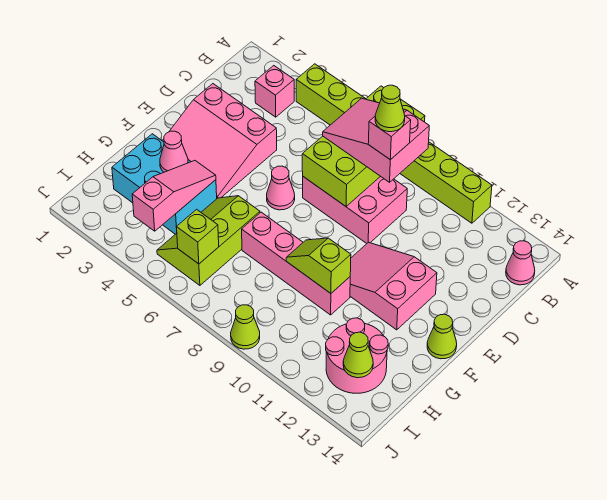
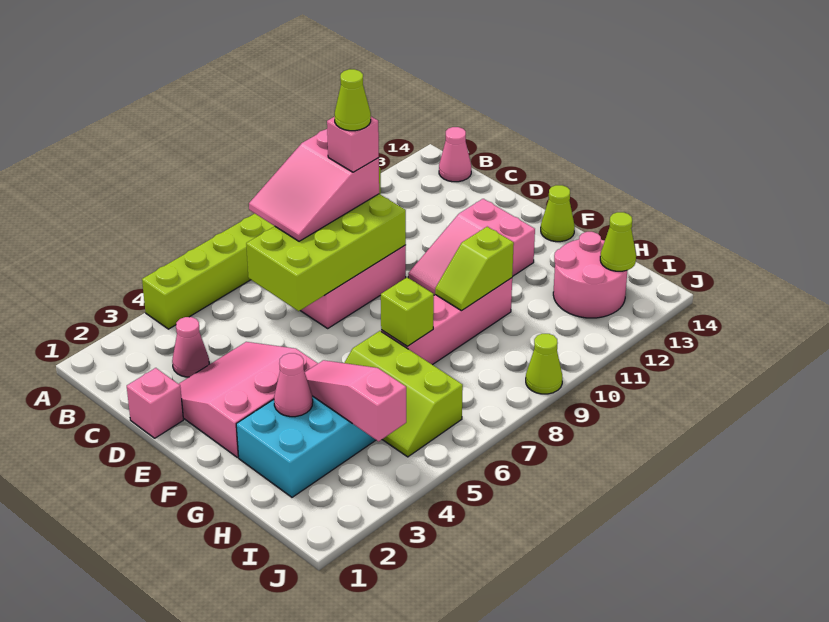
lime 2x4 brick [302,86,425,206] -> lime 2x4 brick turned to [246,194,406,311]
pink 1x1 brick [255,66,294,117] -> pink 1x1 brick moved to [127,368,183,438]
pink 3x3 slope [162,84,277,198] -> pink 3x3 slope turned to [179,342,318,457]
pink 1x1 cone [267,166,295,210] -> pink 1x1 cone moved to [172,317,209,377]
lime 1x1 brick [177,209,219,264] -> lime 1x1 brick moved to [381,277,434,346]

